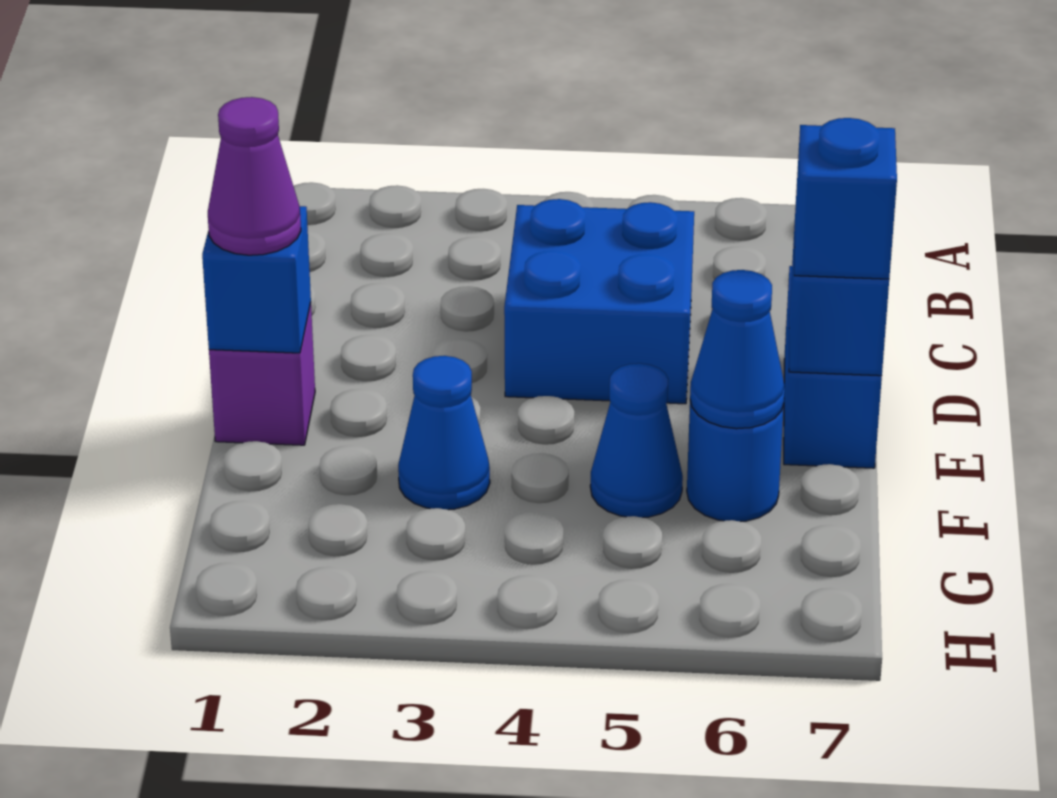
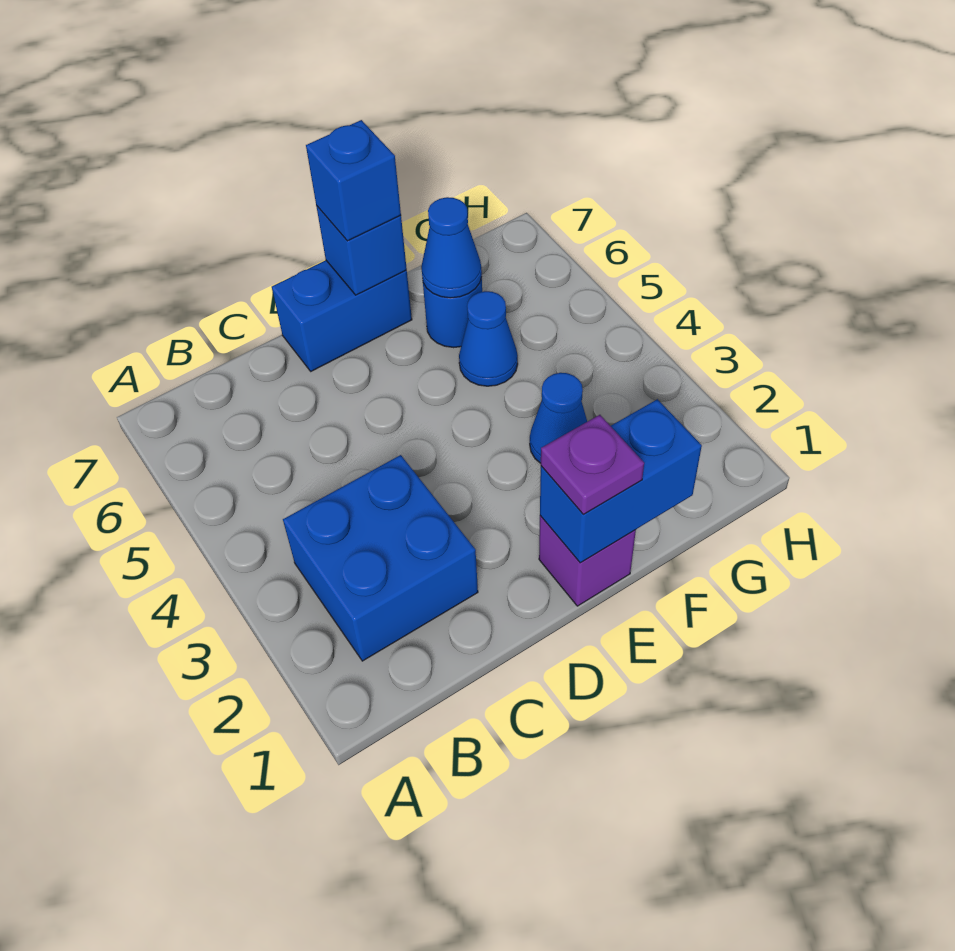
blue 2x2 brick [504,199,694,404] -> blue 2x2 brick moved to [283,455,478,661]
blue 1x1 brick [202,206,311,353] -> blue 1x2 brick [540,399,702,563]
purple 1x1 cone [208,97,301,255] -> purple 1x1 plate [541,415,644,514]

